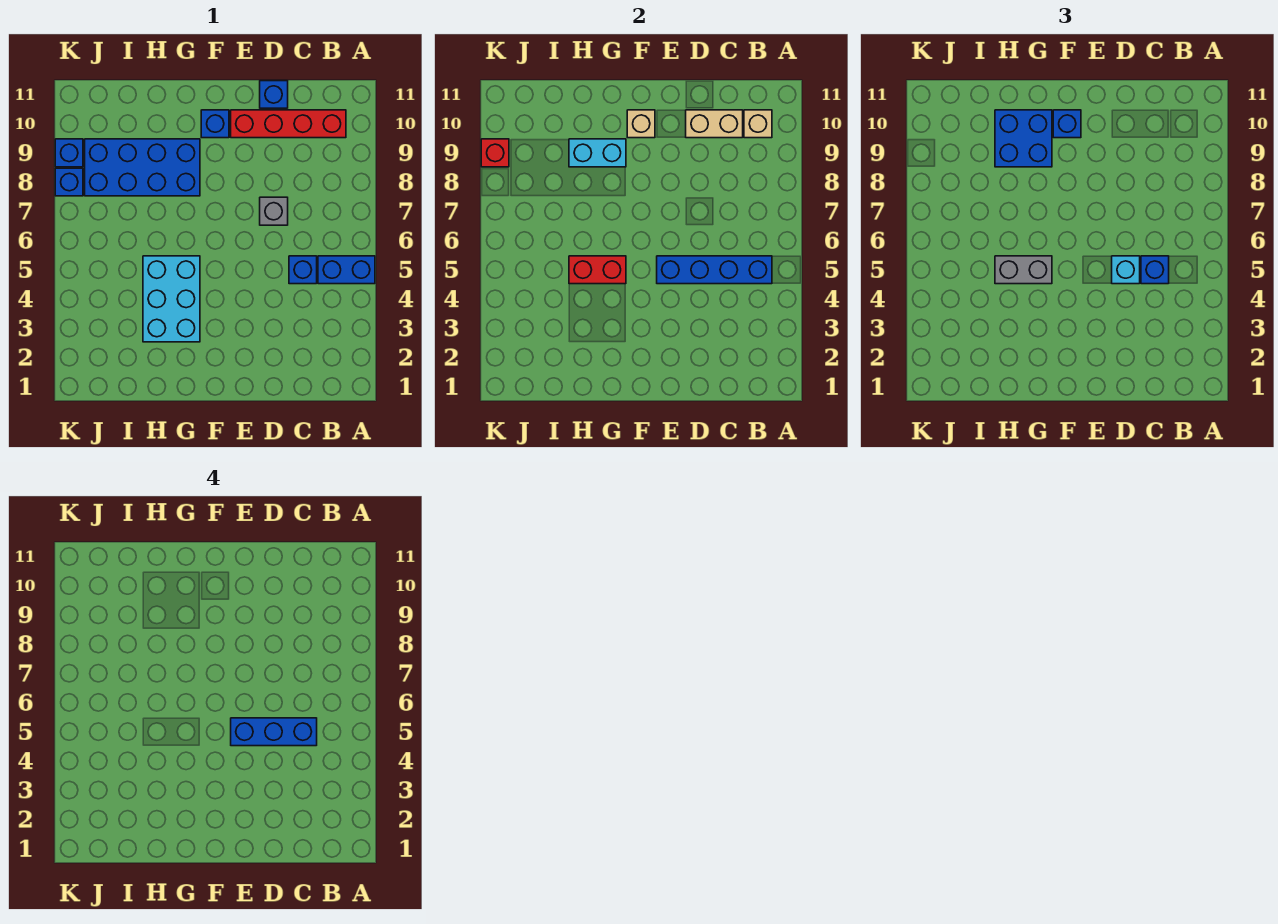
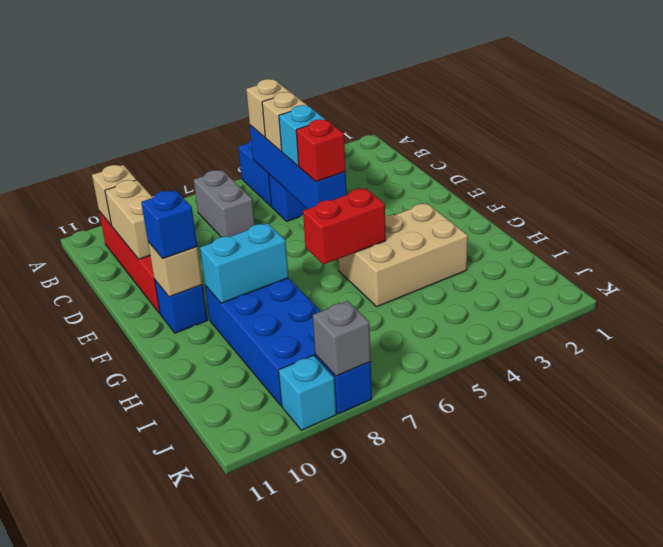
none -> tan 1x1 brick [246,79,290,137]
blue 1x1 brick [1141,256,1169,284] -> tan 1x1 brick [262,92,307,151]
blue 1x3 brick [231,718,317,746] -> none
grey 1x1 brick [260,197,288,225] -> grey 1x1 brick moved to [313,301,371,376]
blue 1x1 brick [260,81,288,108] -> none
cyan 2x3 brick [143,256,200,342] -> tan 2x3 brick [339,203,468,307]
red 1x2 brick [569,256,626,284] -> red 1x2 brick turned to [303,188,386,264]
grey 1x2 brick [995,256,1052,284] -> grey 1x2 brick moved to [194,170,255,237]
cyan 1x2 brick [569,139,626,167] -> cyan 1x2 brick turned to [200,223,289,303]
blue 2x2 brick [995,110,1052,167] -> none
blue 1x1 brick [55,139,83,167] -> cyan 1x1 brick [279,355,336,430]
red 1x1 brick [481,139,509,167] -> red 1x1 brick moved to [296,119,346,181]

